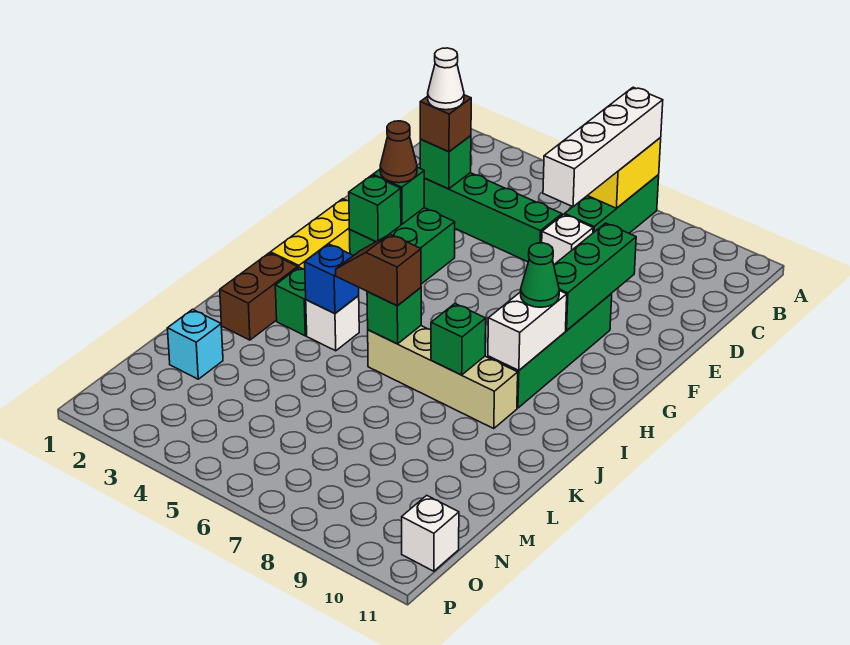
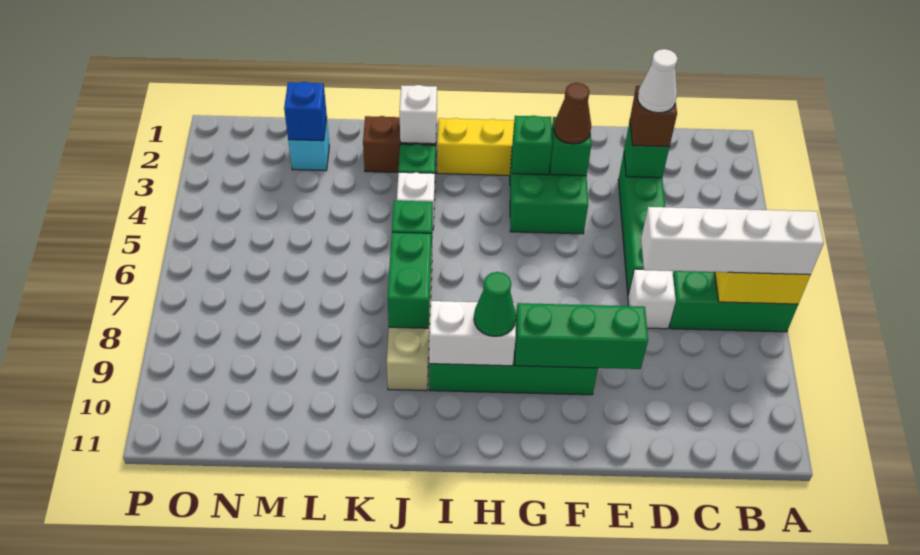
blue 1x1 brick [305,244,359,314] -> blue 1x1 brick moved to [284,82,327,141]
brown 1x2 slope [336,234,421,306] -> none
green 1x1 brick [431,304,486,375] -> green 1x2 brick [388,232,431,328]
white 1x1 brick [402,495,459,571] -> white 1x1 brick moved to [400,85,437,144]

